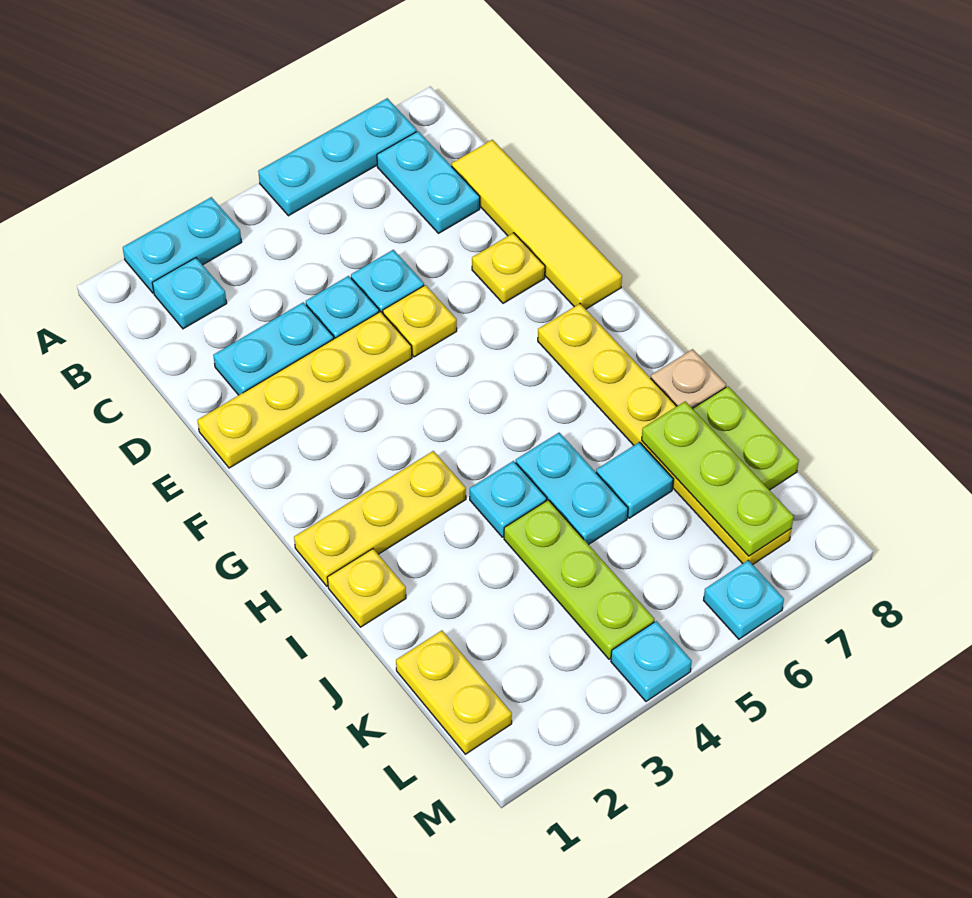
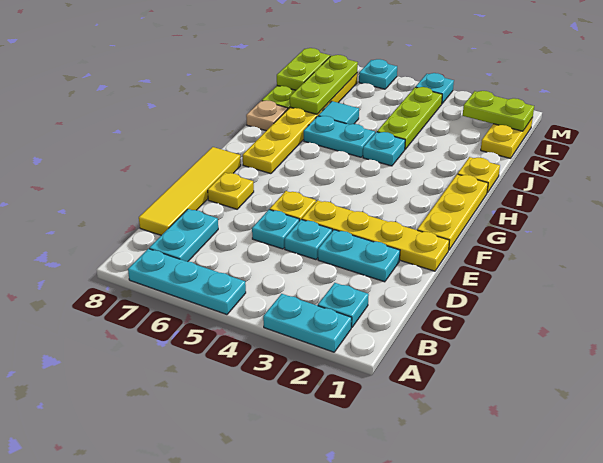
yellow 1x3 plate [294,451,466,586] -> yellow 1x3 plate turned to [417,174,488,250]
cyan 1x2 plate [516,433,628,545] -> cyan 1x2 plate turned to [304,116,375,157]
none -> lime 1x2 plate [277,48,330,90]
none -> lime 1x2 plate [463,91,534,131]

